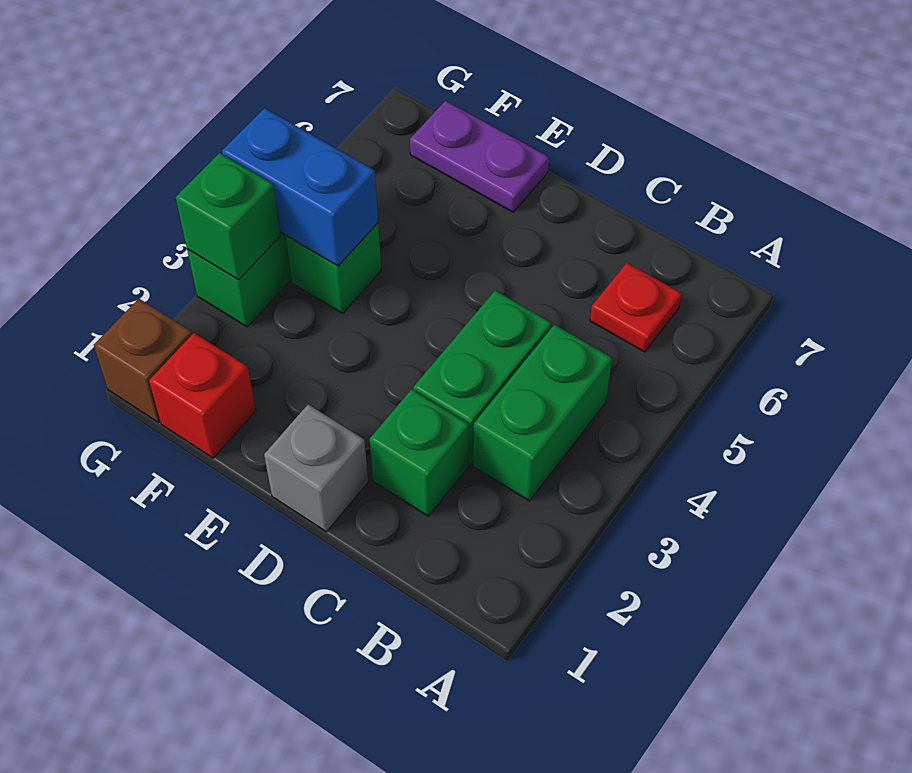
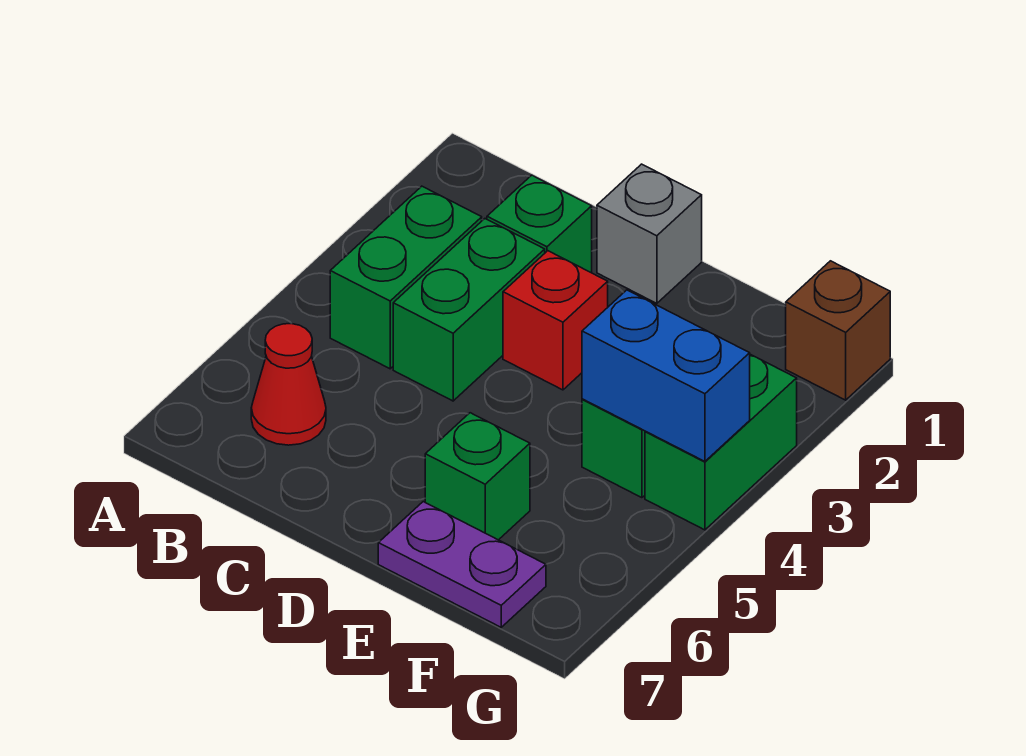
red 1x1 plate [590,263,682,352] -> red 1x1 cone [251,324,326,445]
red 1x1 brick [149,333,256,458] -> red 1x1 brick moved to [503,251,608,390]
green 1x1 brick [176,153,281,280] -> green 1x1 brick moved to [425,413,530,540]

